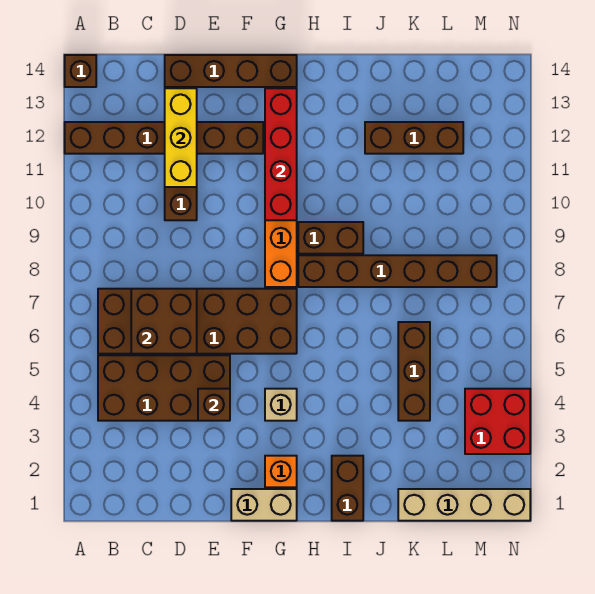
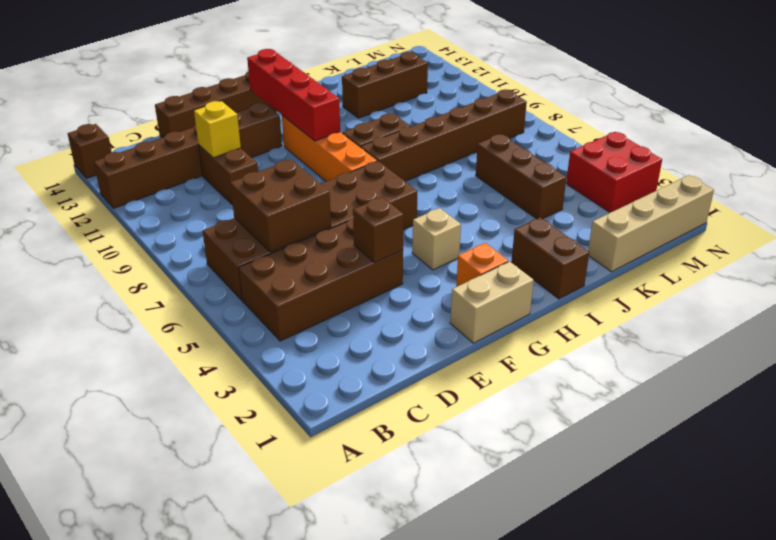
yellow 1x3 brick [165,88,197,187] -> yellow 1x1 brick [194,101,241,158]

